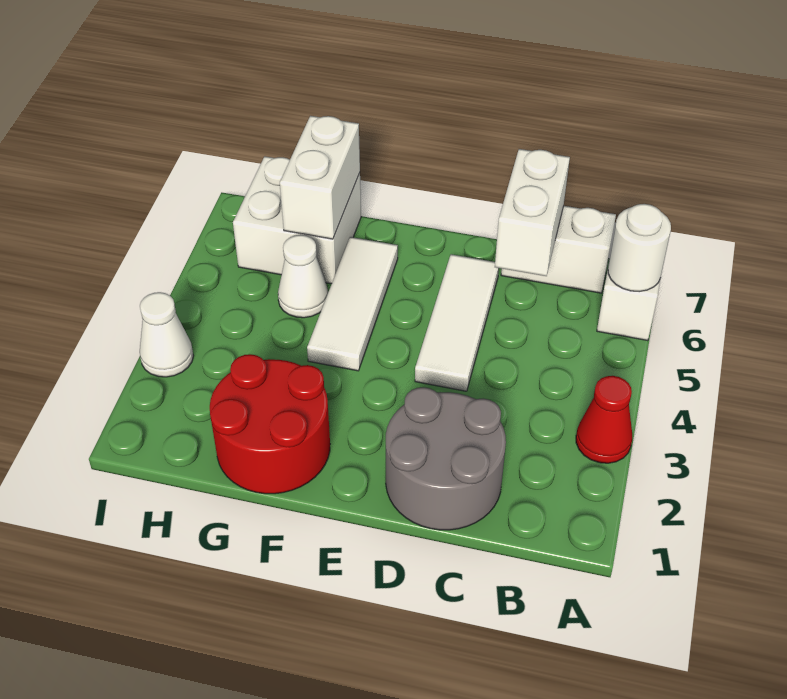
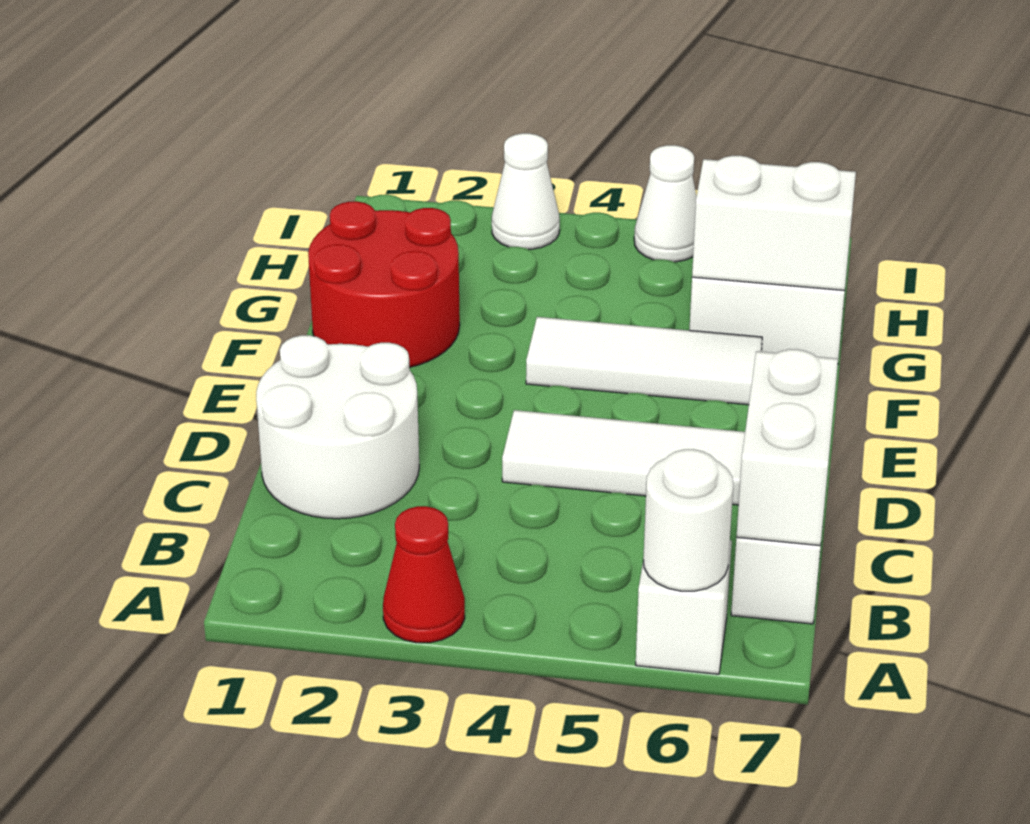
grey 2x2 round brick [386,387,506,530] -> white 2x2 round brick [256,335,419,519]
white 1x2 brick [495,149,570,276] -> white 1x2 brick turned to [736,349,838,546]
white 1x1 cone [278,235,328,318] -> white 1x1 cone moved to [634,145,697,262]

